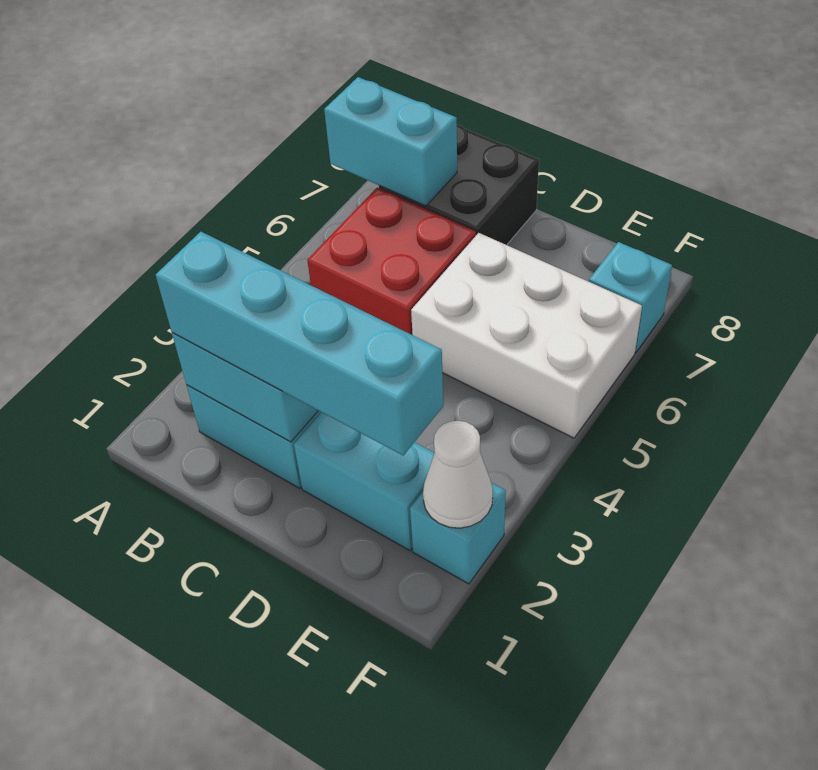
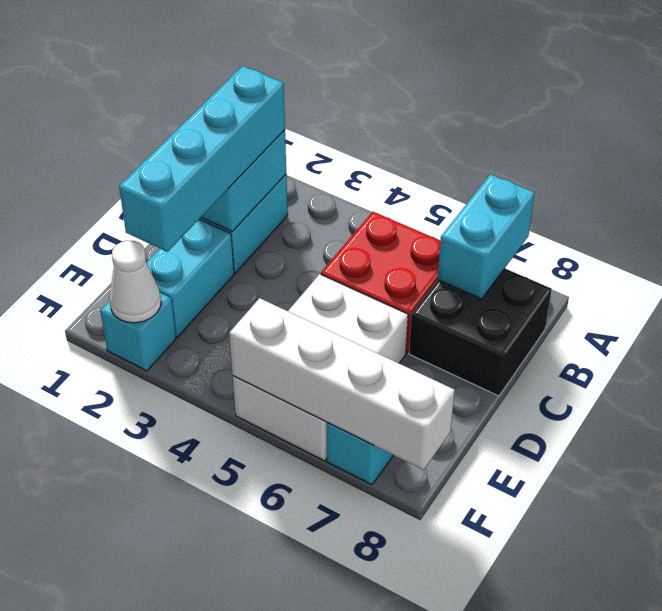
none -> white 1x4 brick [229,298,455,470]

